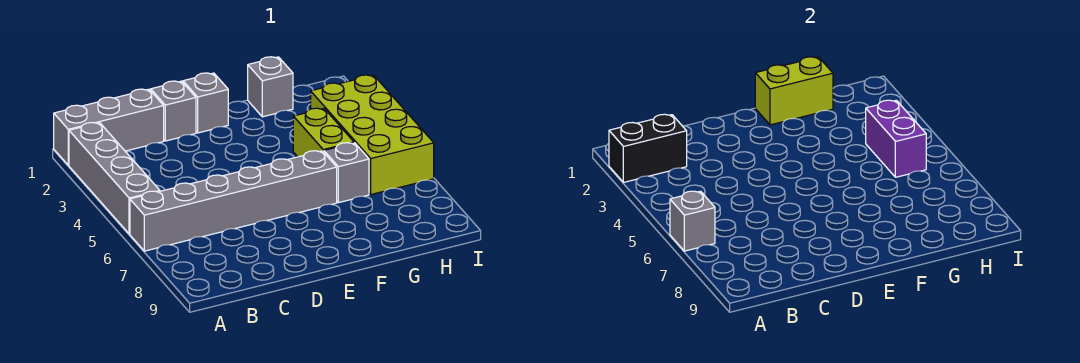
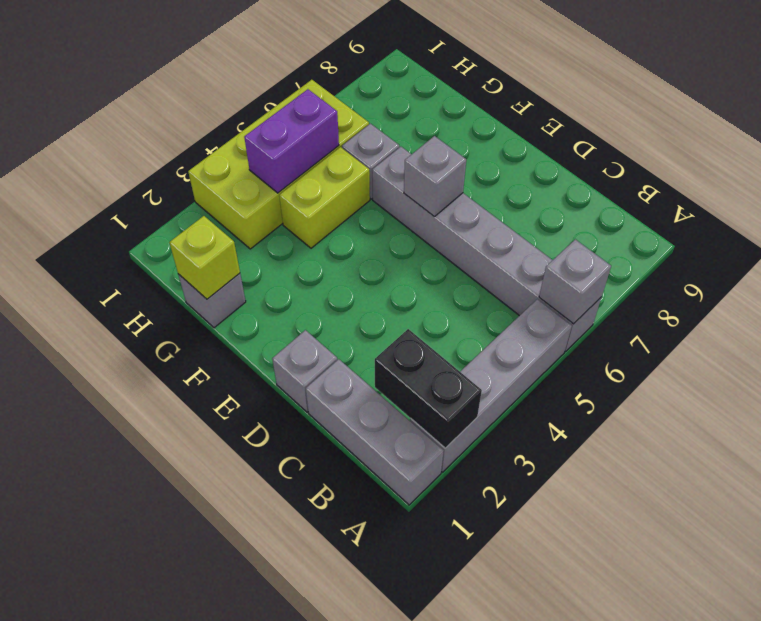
grey 1x1 brick [183,73,228,133] -> grey 1x1 brick moved to [404,136,466,217]
lime 1x2 brick [755,57,833,125] -> lime 1x1 brick [169,216,240,299]

